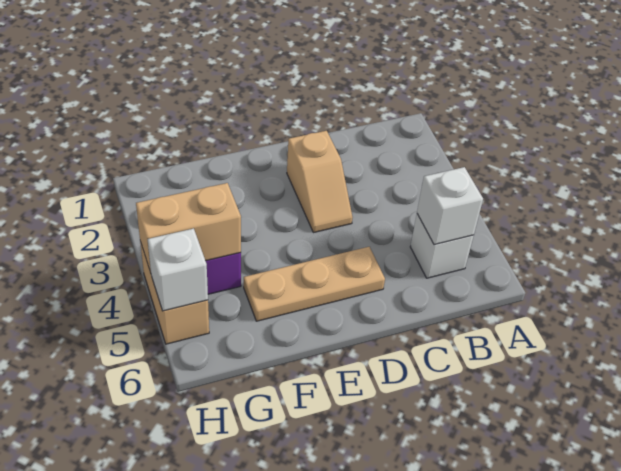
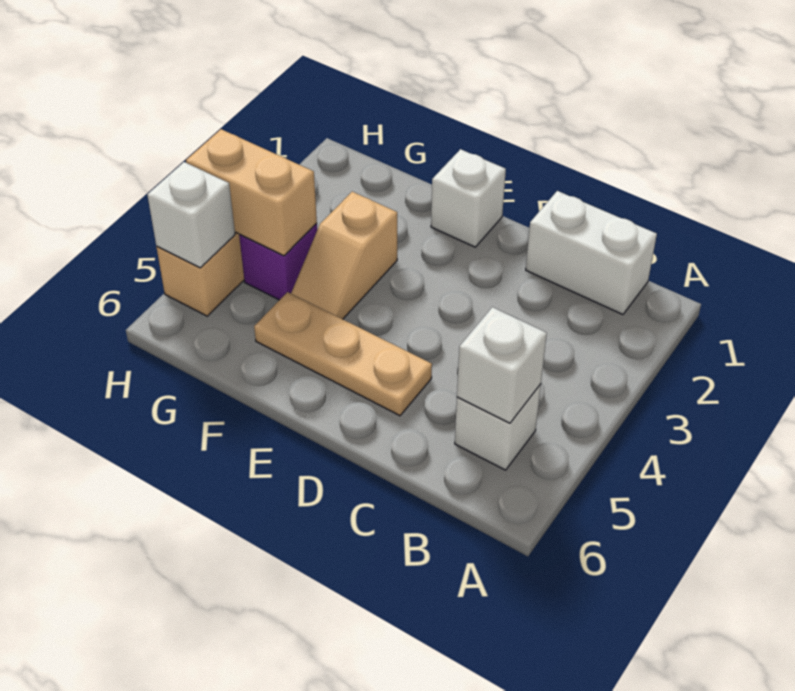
none -> white 1x2 brick [526,191,657,314]
tan 1x2 slope [287,131,353,233] -> tan 1x2 slope moved to [291,192,397,319]
none -> white 1x1 brick [431,149,506,247]

